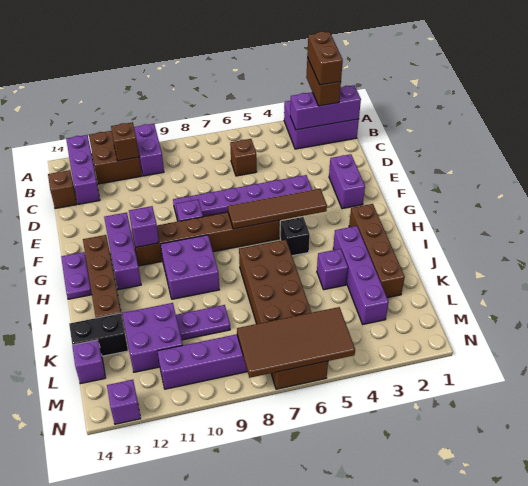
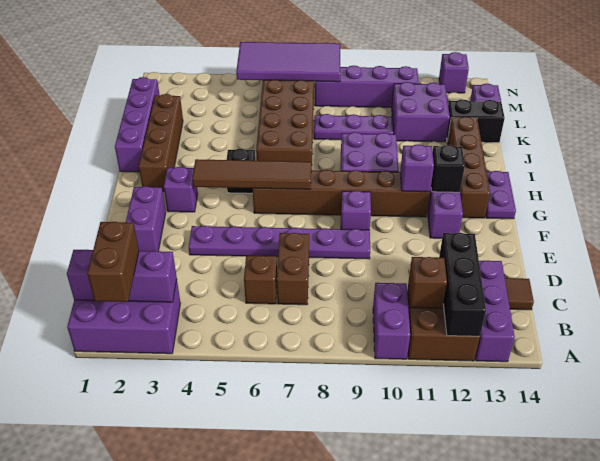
brown 1x2 brick [307,32,343,85] -> brown 1x2 brick moved to [277,233,309,305]
none -> black 1x3 brick [439,233,486,336]
brown 1x1 brick [48,170,77,209] -> brown 1x1 tile [505,278,534,310]
none -> black 1x1 brick [431,145,465,192]
purple 1x4 brick [333,226,389,324] -> purple 1x4 brick moved to [115,77,160,172]
purple 1x1 brick [317,249,348,290] -> purple 1x1 brick moved to [164,167,198,212]
purple 1x2 plate [176,305,230,340] -> purple 1x3 plate [314,114,393,140]
brown 2x4 tile [237,307,355,378] -> purple 2x4 tile [236,42,340,82]

